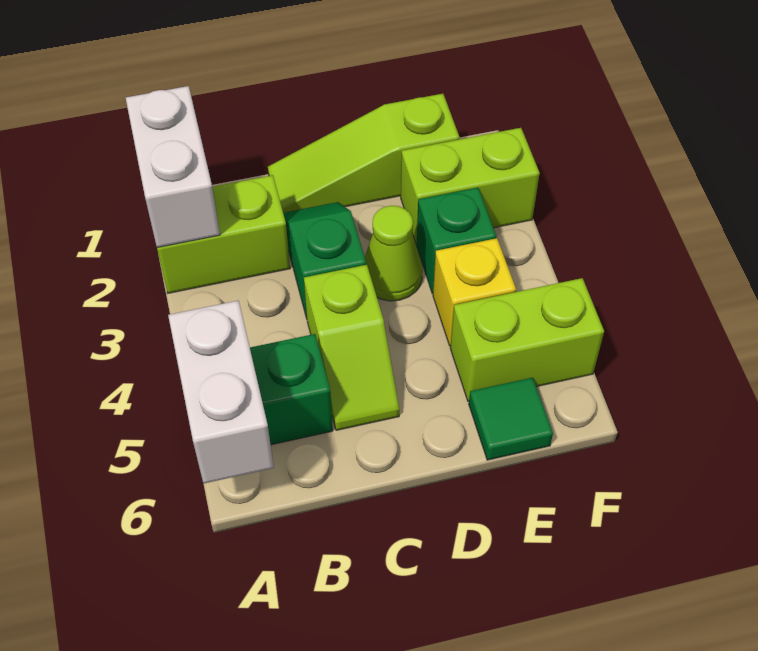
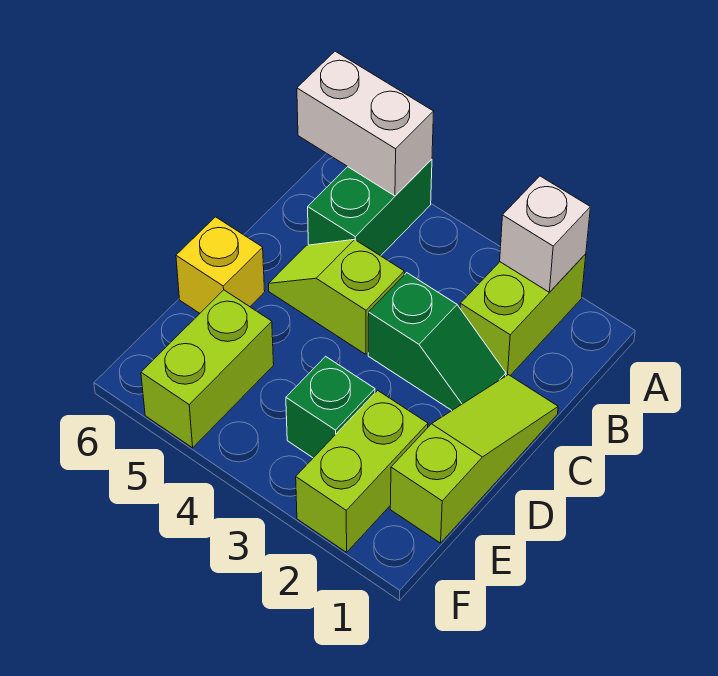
white 1x2 brick [126,86,220,248] -> white 1x1 brick [500,176,590,292]
lime 1x1 cone [365,206,423,301] -> none
yellow 1x1 brick [433,238,516,346] -> yellow 1x1 brick moved to [176,217,265,313]
green 1x1 tile [469,378,553,460] -> none

